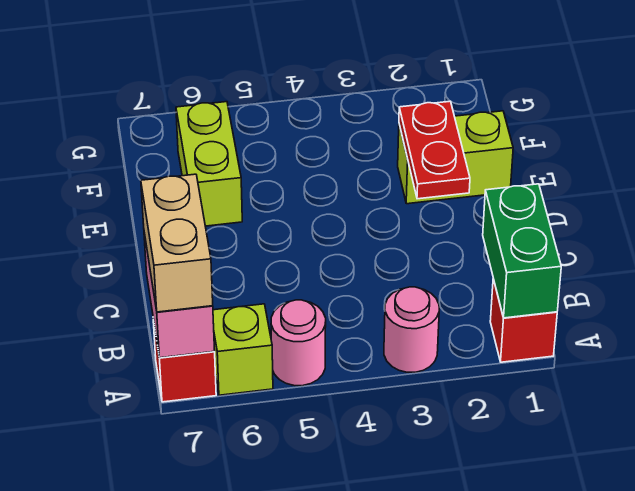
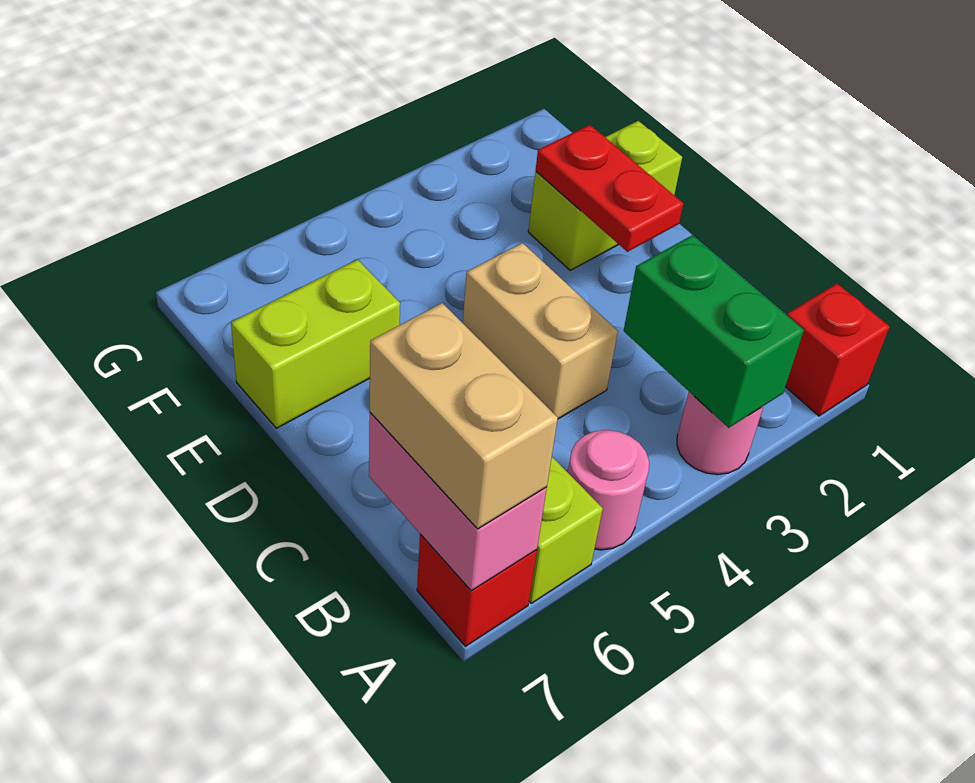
green 1x2 brick [483,184,561,318] -> green 1x2 brick moved to [624,235,804,428]
none -> tan 1x2 brick [463,243,618,419]
lime 1x2 brick [176,102,242,226] -> lime 1x2 brick turned to [231,260,400,428]

